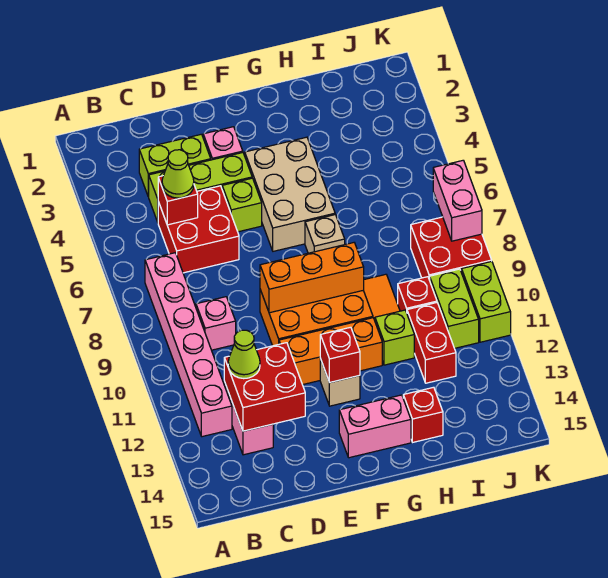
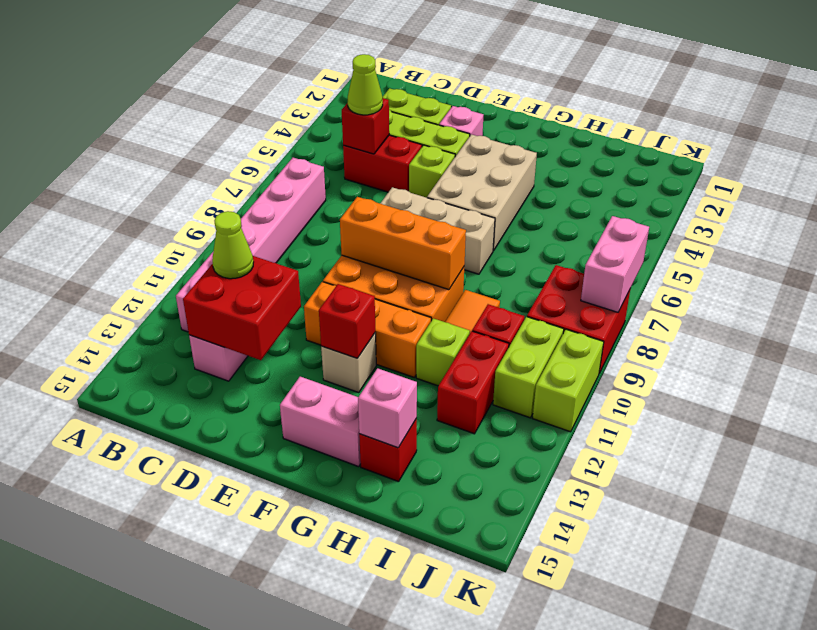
red 2x2 brick [158,186,239,273] -> red 1x2 brick [343,135,422,192]
pink 1x1 brick [196,297,236,350] -> pink 1x1 brick moved to [358,368,417,448]
tan 1x1 brick [305,215,345,253] -> tan 1x3 brick [380,187,495,274]

